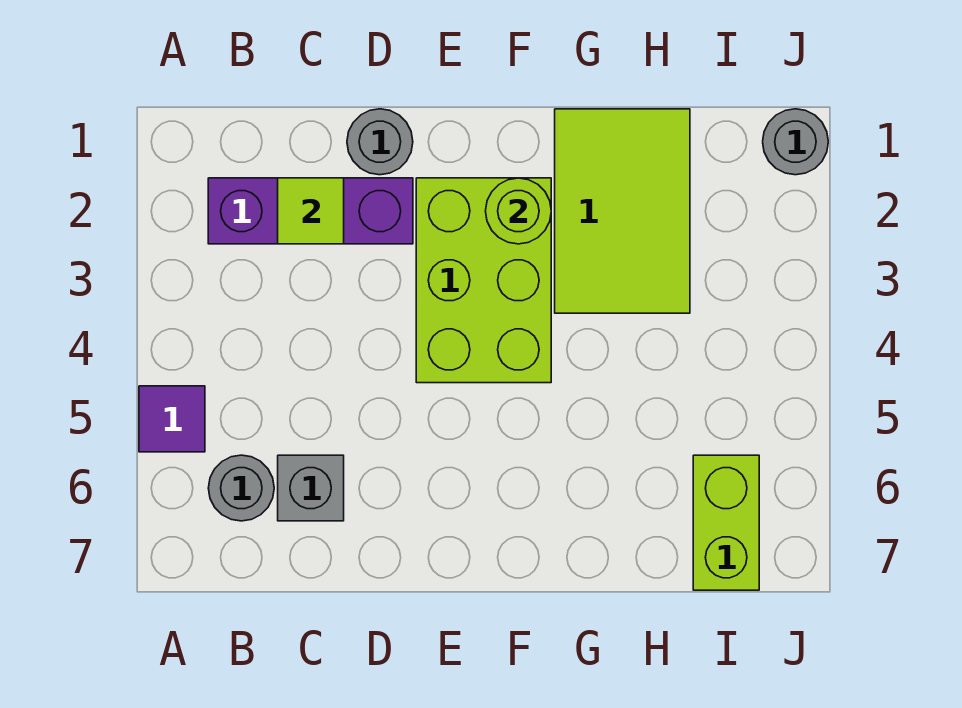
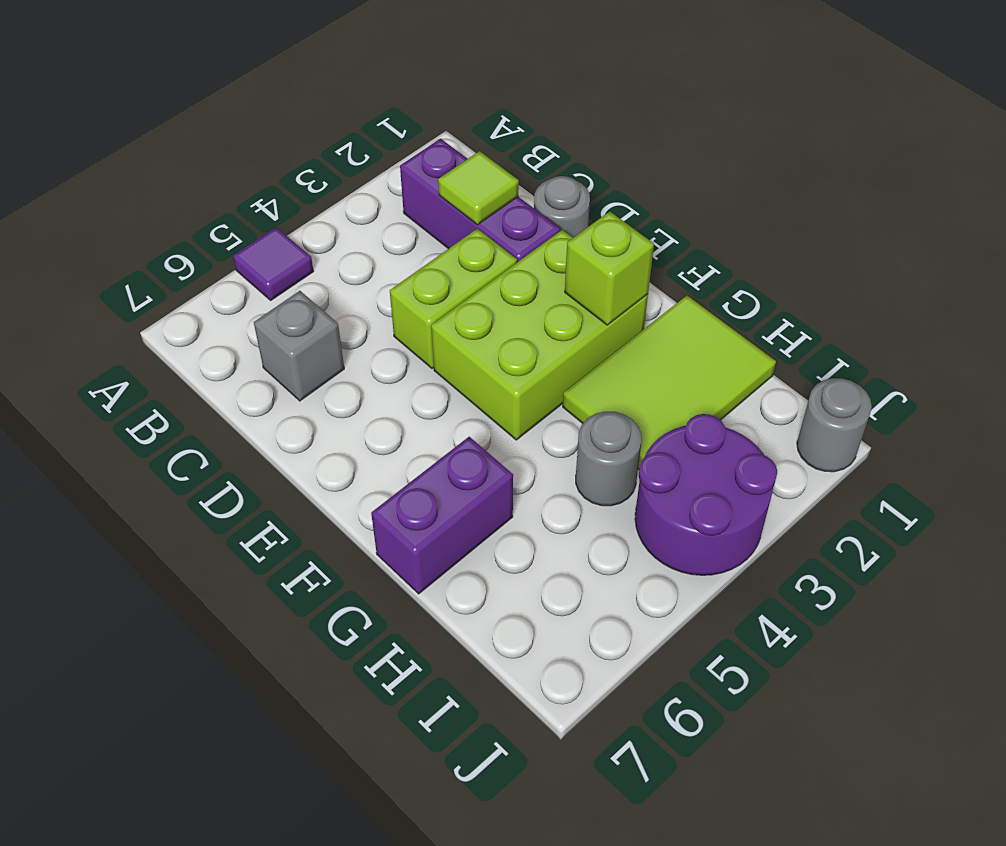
grey 1x1 round brick [208,455,274,521] -> grey 1x1 round brick moved to [576,412,642,506]
lime 1x1 round brick [486,178,551,244] -> lime 1x1 brick [565,211,654,325]
none -> purple 1x2 brick [371,437,513,594]
none -> purple 2x2 round brick [635,414,777,575]
lime 1x2 brick [693,455,759,590] -> lime 1x2 brick moved to [390,229,517,368]

